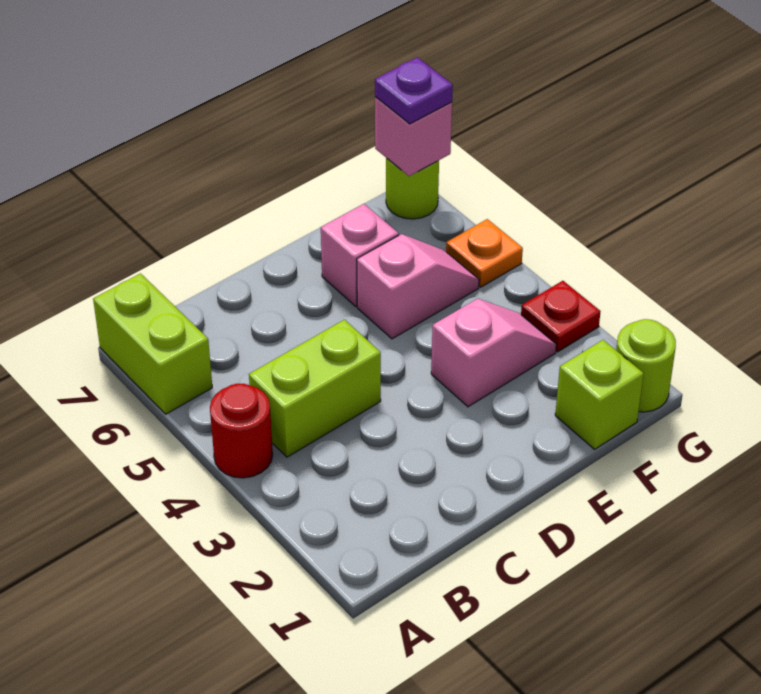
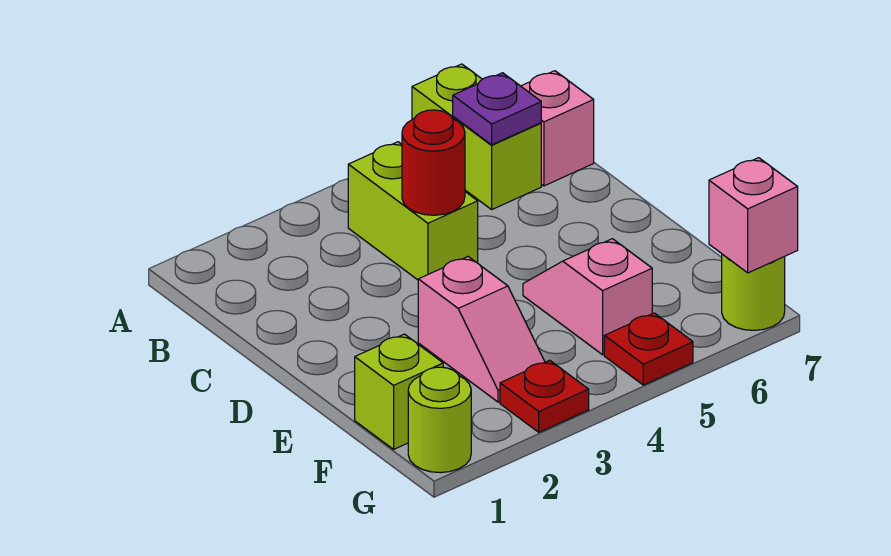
red 1x1 round brick [210,384,273,478] -> red 1x1 round brick moved to [402,110,465,215]
lime 1x2 brick [93,274,212,414] -> lime 1x2 brick turned to [412,64,541,209]
pink 1x2 slope [357,234,479,339] -> pink 1x2 slope turned to [523,239,652,355]
pink 1x1 brick [321,204,399,306] -> pink 1x1 brick moved to [521,71,594,186]
orange 1x1 plate [446,219,523,287] -> red 1x1 plate [604,313,693,385]
purple 1x1 plate [375,57,453,124] -> purple 1x1 plate moved to [453,73,541,145]

